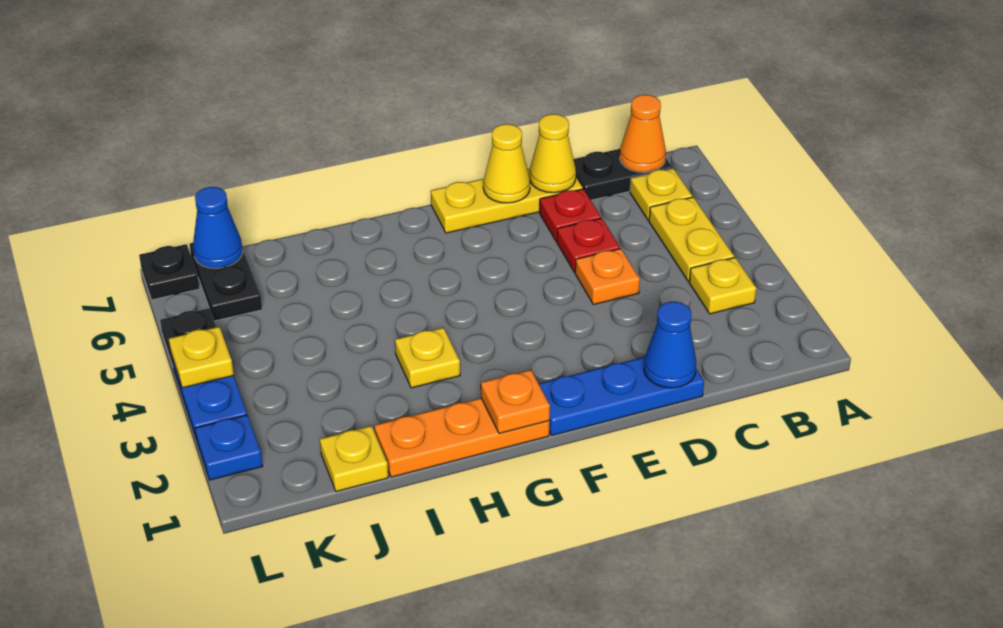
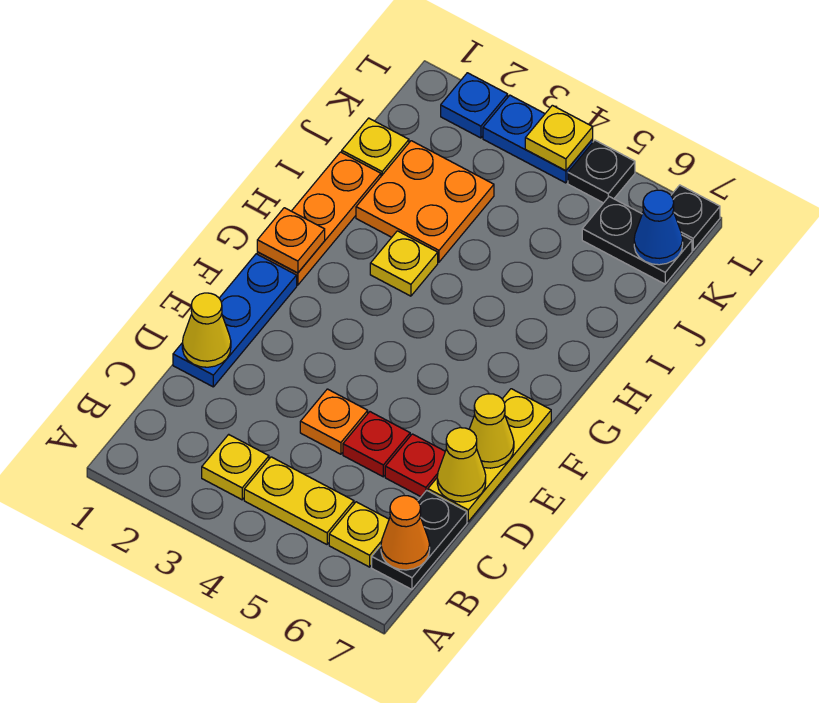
blue 1x1 cone [644,302,696,388] -> yellow 1x1 cone [182,293,231,367]
none -> orange 2x2 plate [356,141,494,262]

